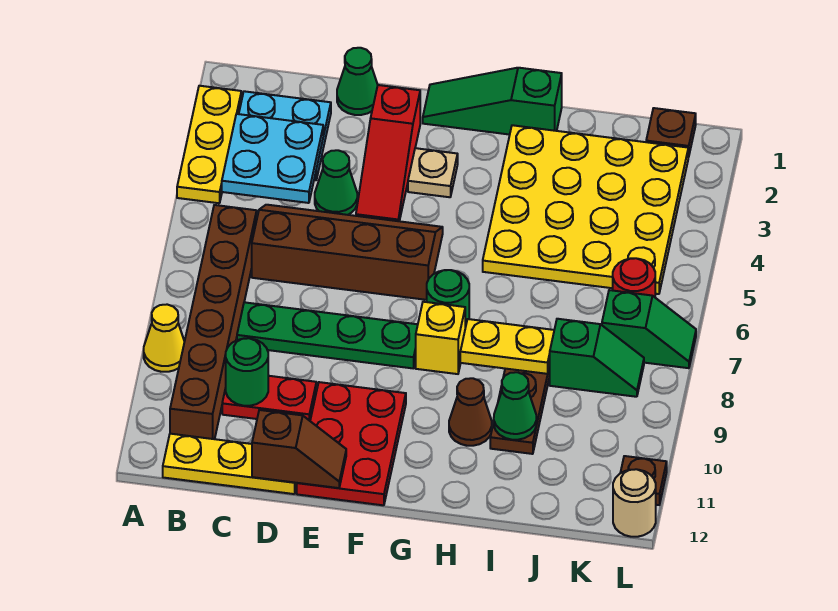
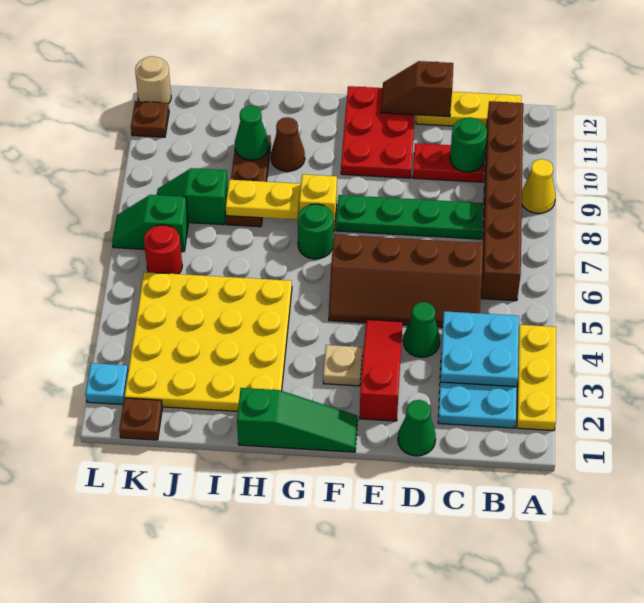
none -> cyan 1x1 plate [85,363,128,404]

